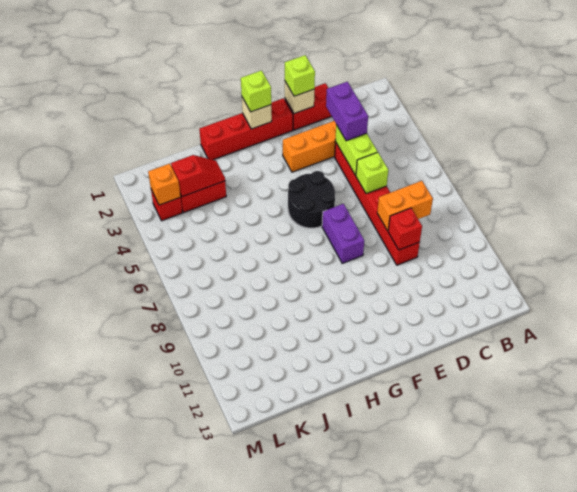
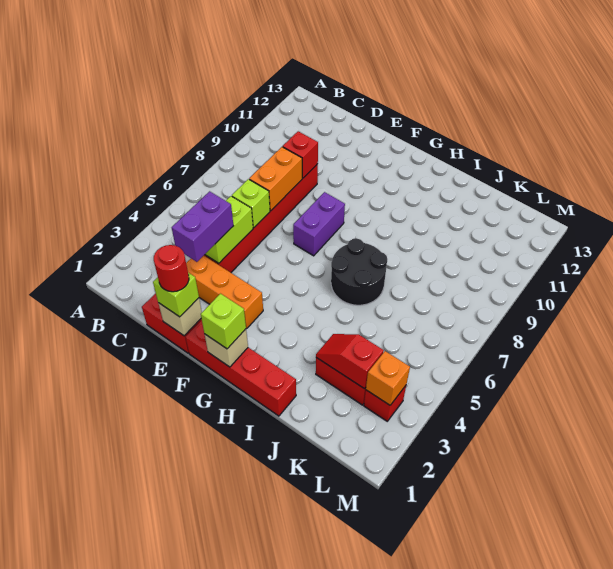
orange 1x2 brick [377,181,433,231] -> orange 1x2 brick turned to [249,147,302,211]
none -> red 1x1 round brick [154,245,189,292]
black 2x2 round brick [288,171,335,228] -> black 2x2 round brick moved to [331,238,387,305]

